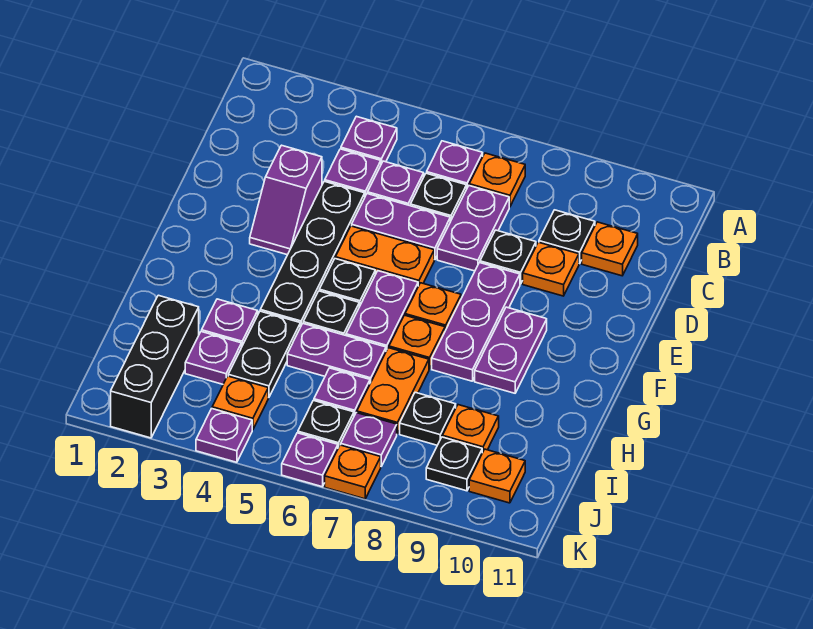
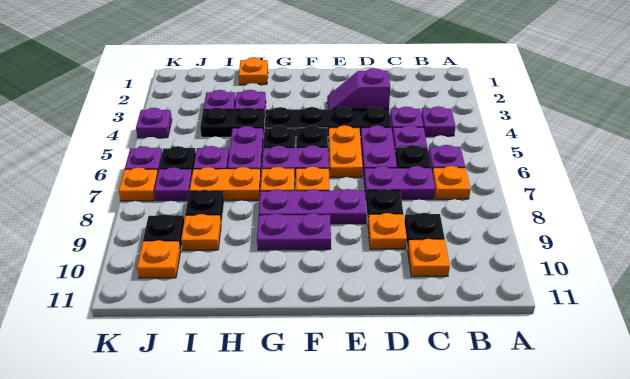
black 1x3 brick [111,295,199,438] -> none
orange 1x1 plate [212,376,268,430] -> orange 1x1 plate moved to [239,57,268,85]

